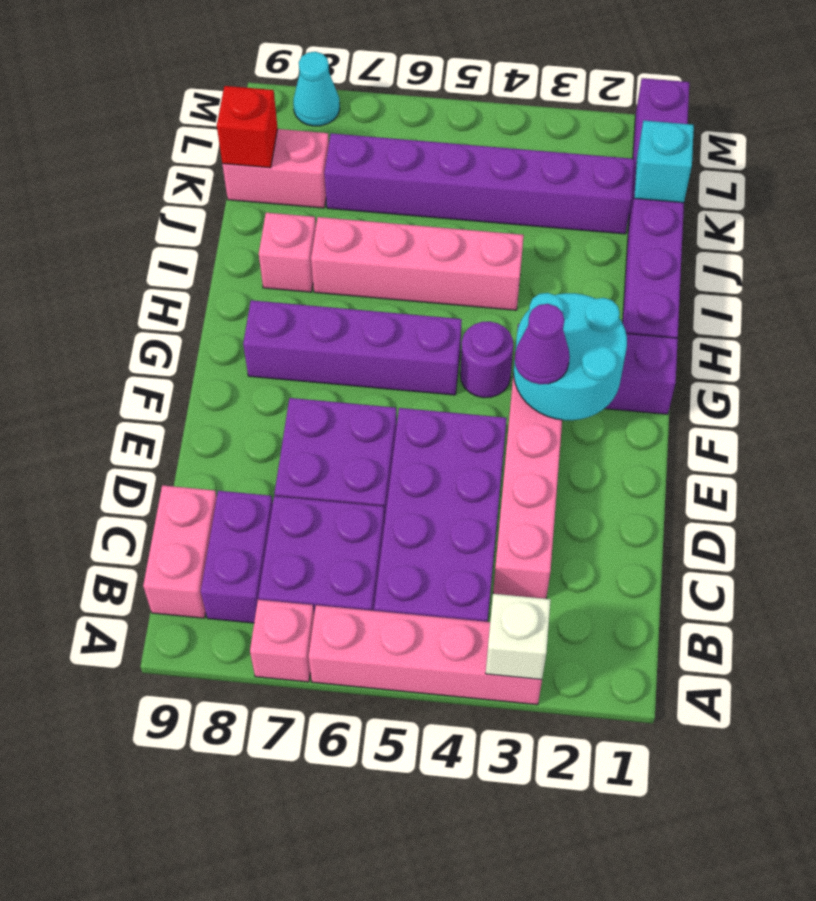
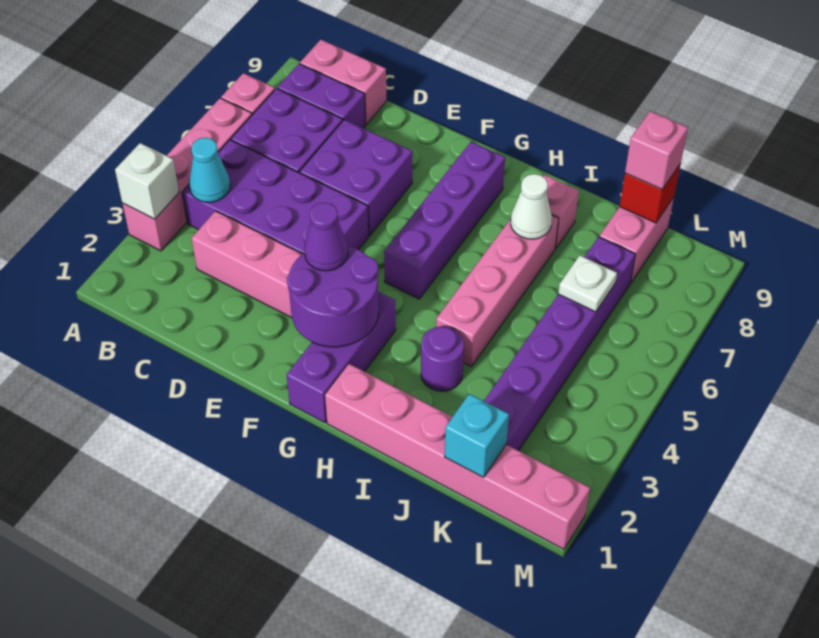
cyan 2x2 round brick [514,293,627,420] -> purple 2x2 round brick [287,246,379,347]
purple 1x1 round brick [460,321,513,398] -> purple 1x1 round brick moved to [421,326,464,391]
purple 1x6 brick [623,78,689,338] -> pink 1x6 brick [325,364,590,549]
none -> white 1x1 cone [511,174,552,239]
none -> white 1x1 plate [558,256,617,312]
none -> pink 1x1 brick [625,111,688,189]
cyan 1x1 cone [293,52,340,126] -> cyan 1x1 cone moved to [189,138,230,202]

